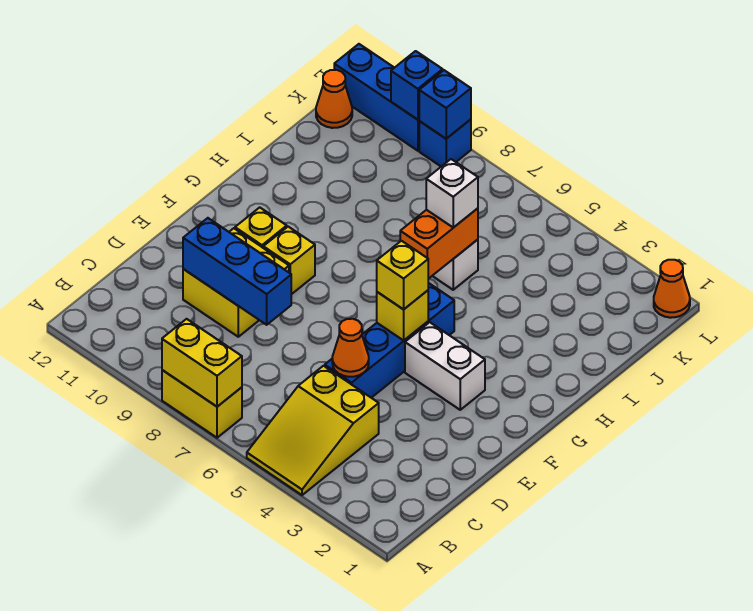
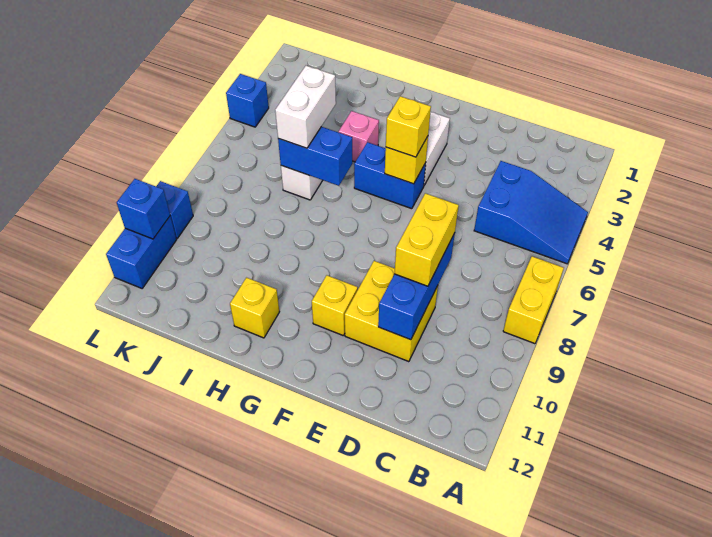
yellow 2x3 slope [247,366,379,495] -> blue 2x3 slope [474,161,588,264]
yellow 1x2 brick [162,319,242,407] -> yellow 1x2 brick moved to [395,193,459,286]
blue 1x4 brick [325,283,454,398] -> blue 1x2 brick [354,142,426,209]
orange 1x1 cone [332,319,369,377] -> none
yellow 1x1 brick [263,227,315,294] -> yellow 1x1 brick moved to [230,278,279,338]
none -> pink 1x1 brick [339,111,379,162]
orange 1x2 brick [400,208,478,279] -> blue 1x2 brick [278,127,352,186]
white 1x1 brick [426,159,478,228] -> white 1x2 brick [275,66,336,148]
orange 1x1 cone [316,70,352,128] -> none
orange 1x1 cone [654,260,690,318] -> none
blue 1x1 brick [419,70,471,139] -> blue 1x1 brick moved to [226,74,269,127]
blue 1x3 brick [334,44,419,151] -> blue 1x2 brick [106,216,177,288]

